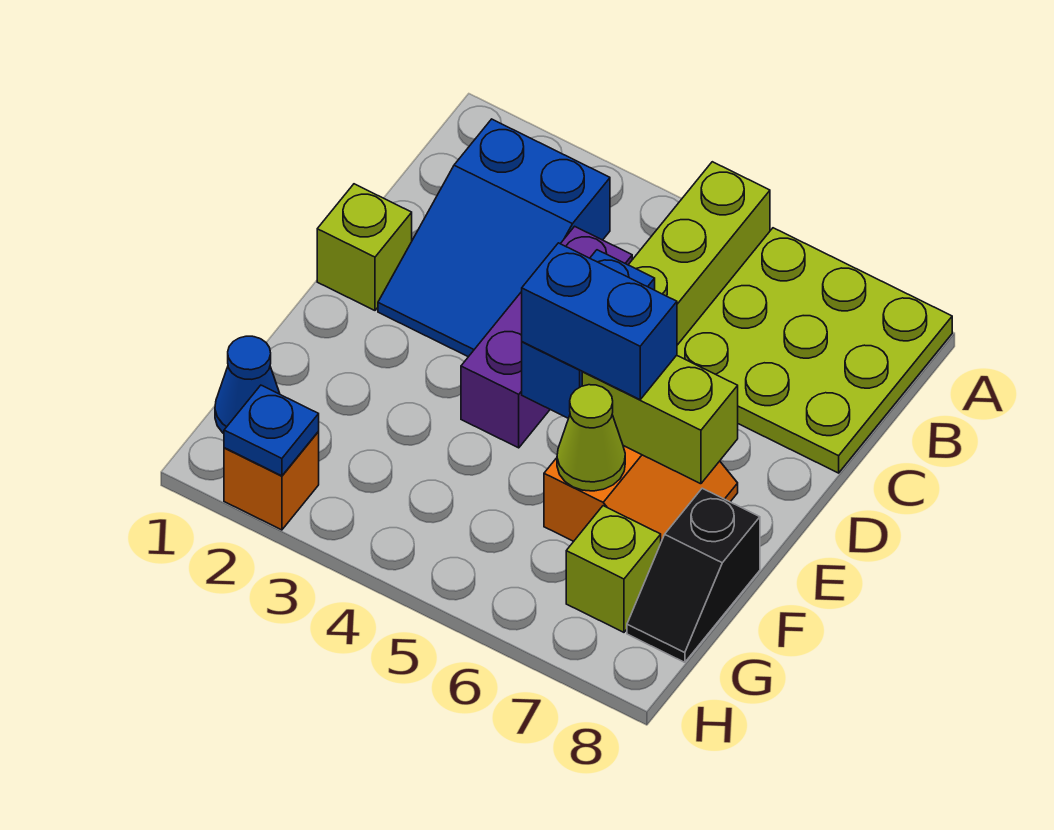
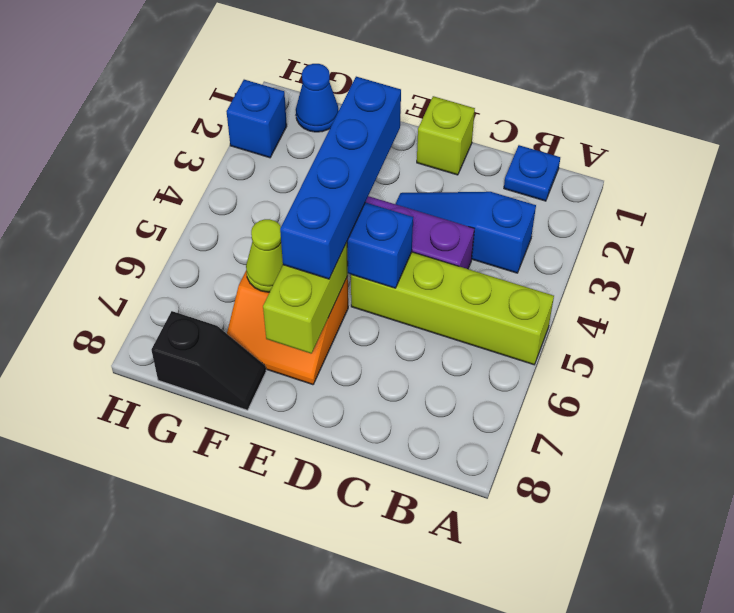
lime 3x3 plate [677,228,952,473] -> none
blue 2x3 slope [378,119,610,357] -> blue 1x3 slope [396,192,536,273]
blue 1x2 brick [522,243,677,400] -> blue 1x4 brick [280,77,401,279]
black 1x2 slope [627,488,760,662] -> black 1x2 slope turned to [152,311,266,410]
lime 1x1 brick [566,506,661,632] -> none
orange 1x1 brick [224,432,319,530] -> blue 1x1 brick [227,80,287,158]
blue 1x1 plate [224,385,319,476] -> blue 1x1 plate moved to [504,145,560,201]

